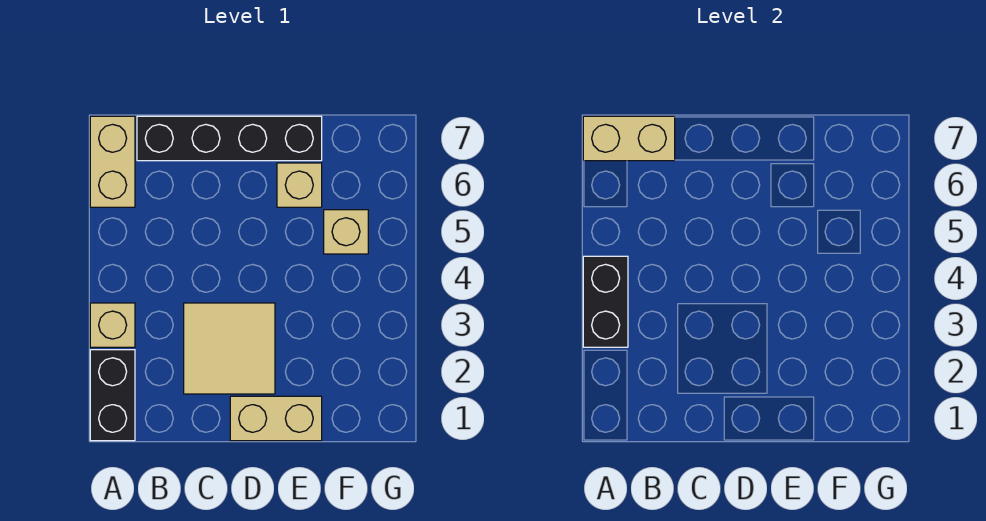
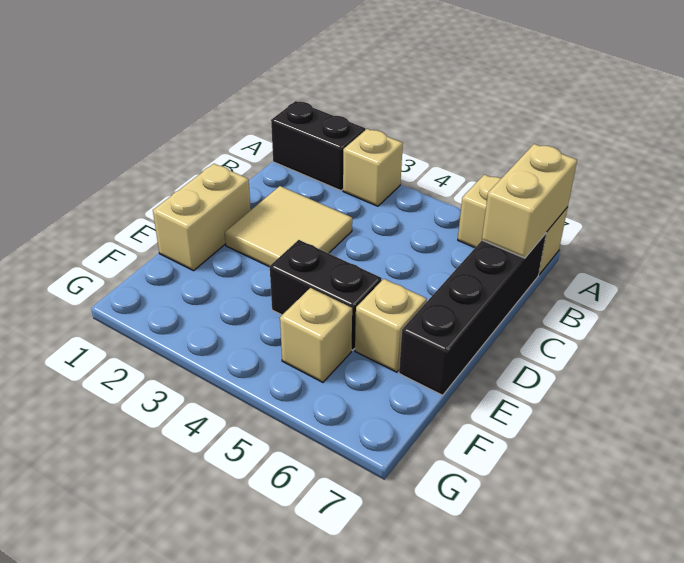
black 1x2 brick [583,256,628,347] -> black 1x2 brick moved to [270,240,382,350]

